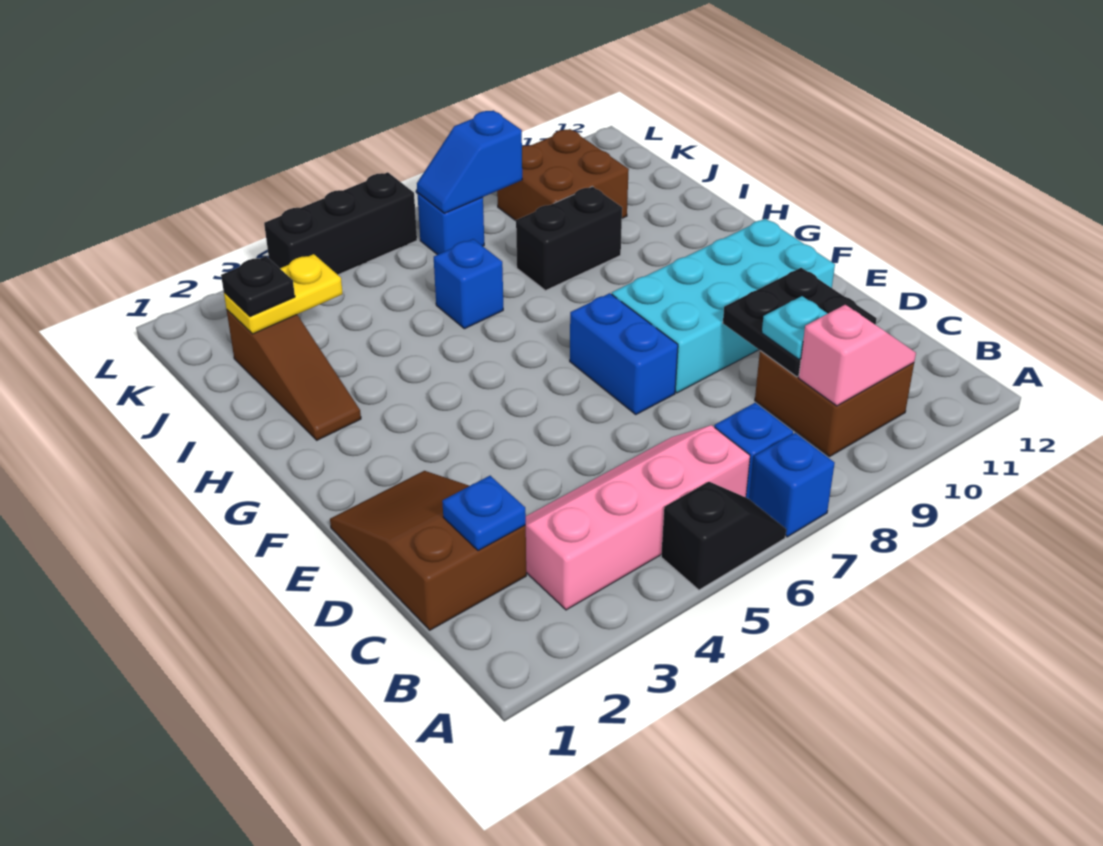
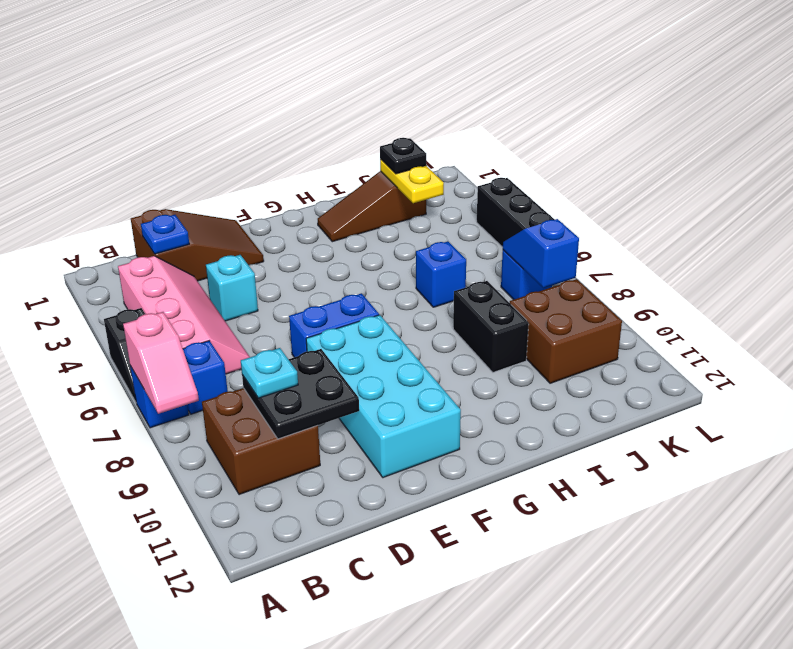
pink 1x2 slope [799,305,916,406] -> pink 1x2 slope moved to [123,312,199,414]
none -> cyan 1x1 brick [206,255,258,321]

